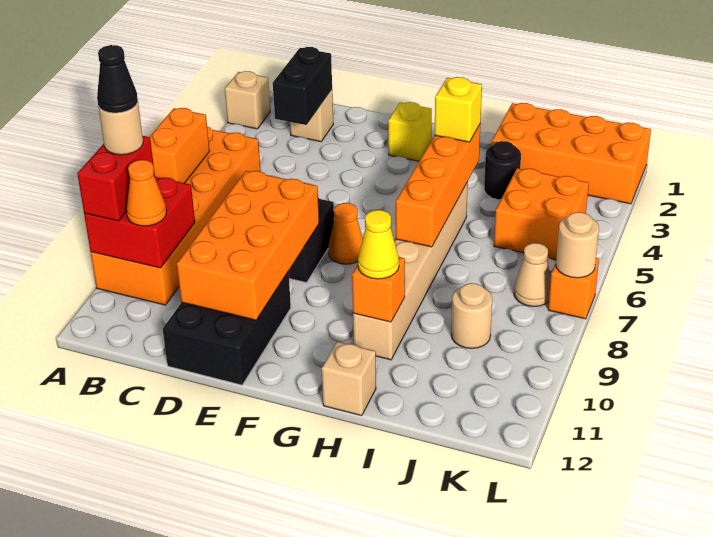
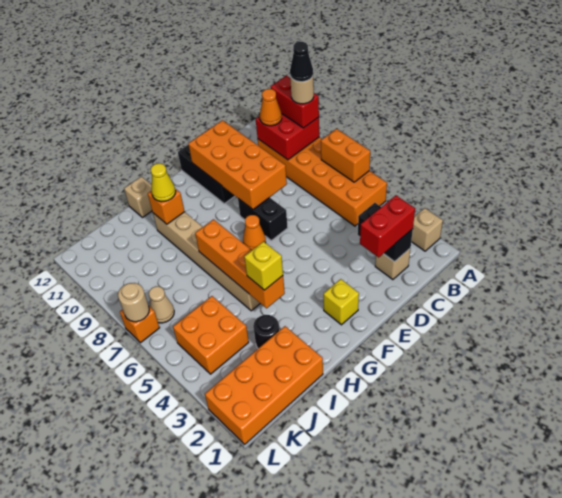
none -> red 1x2 brick [360,195,415,257]
tan 1x1 round brick [451,283,492,348] -> none

